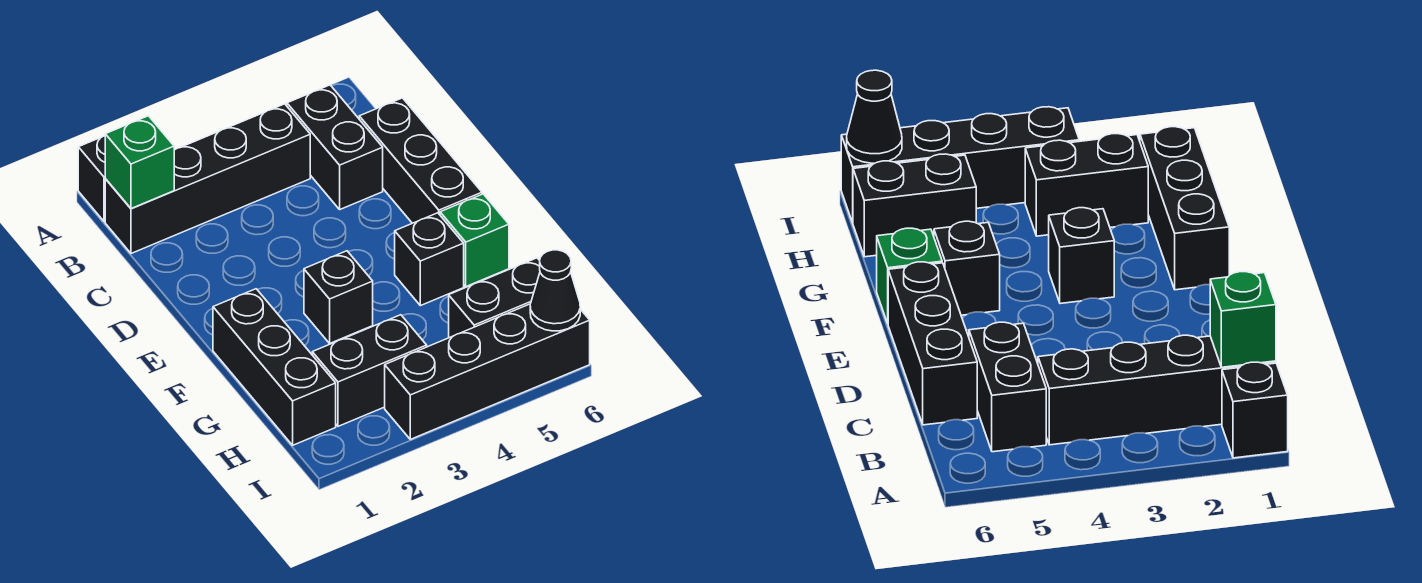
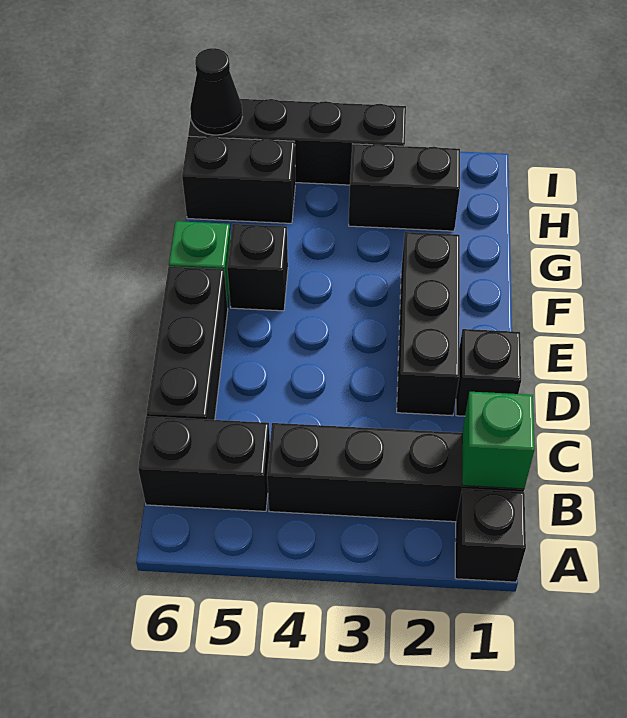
black 1x2 brick [287,85,383,209] -> black 1x2 brick turned to [138,416,270,511]
black 1x3 brick [213,289,336,445] -> black 1x3 brick moved to [397,232,460,416]
black 1x1 brick [304,251,373,343] -> black 1x1 brick moved to [456,329,521,416]

